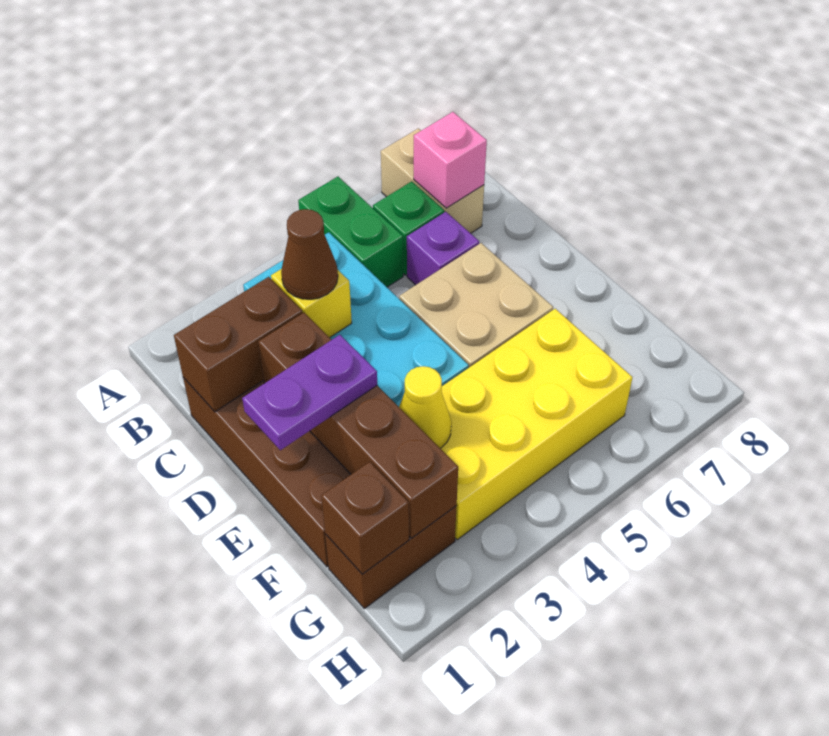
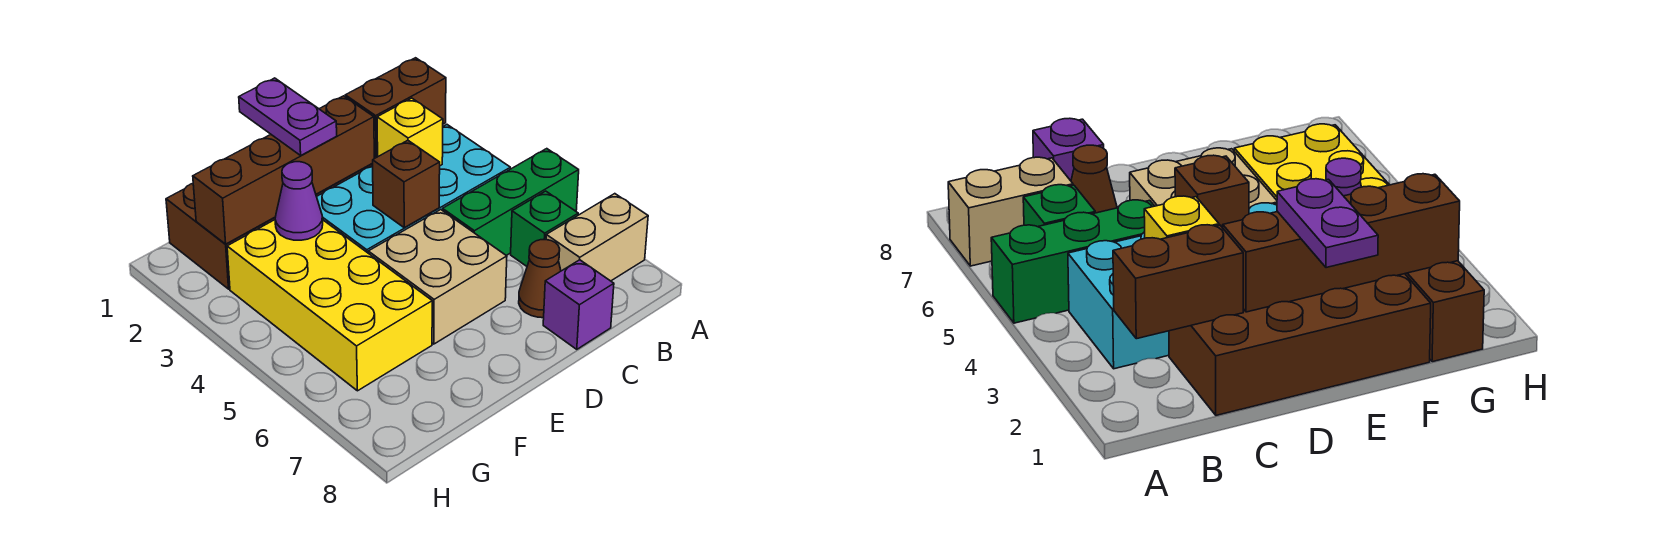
green 1x2 brick [298,177,403,287] -> green 1x3 brick [443,149,579,256]
pink 1x1 brick [414,112,487,208] -> none
brown 1x2 brick [174,277,303,412] -> brown 1x2 brick turned to [345,58,446,159]
brown 1x1 cone [281,209,338,299] -> brown 1x1 cone moved to [519,240,561,318]
purple 1x1 brick [407,212,479,285] -> purple 1x1 brick moved to [543,260,614,349]
yellow 1x1 cone [399,366,451,448] -> purple 1x1 cone [275,162,323,240]
brown 1x1 brick [321,462,409,574] -> brown 1x1 brick moved to [373,140,440,228]

